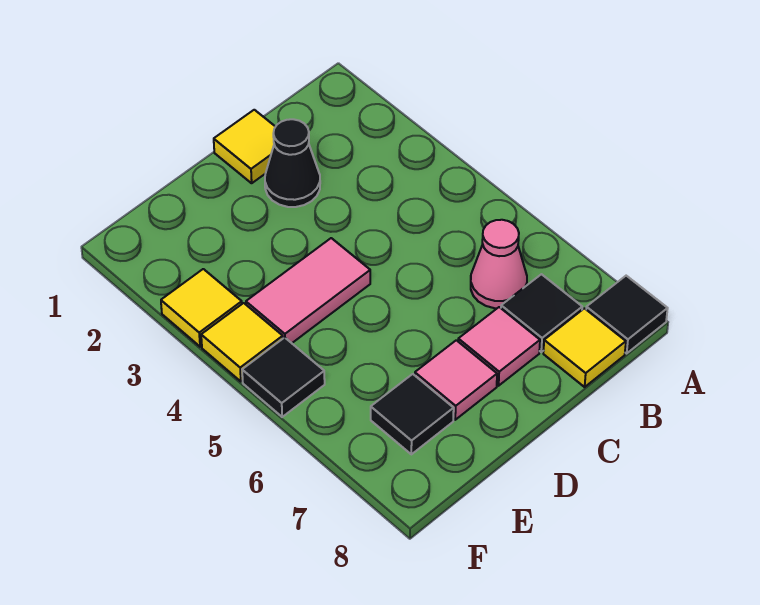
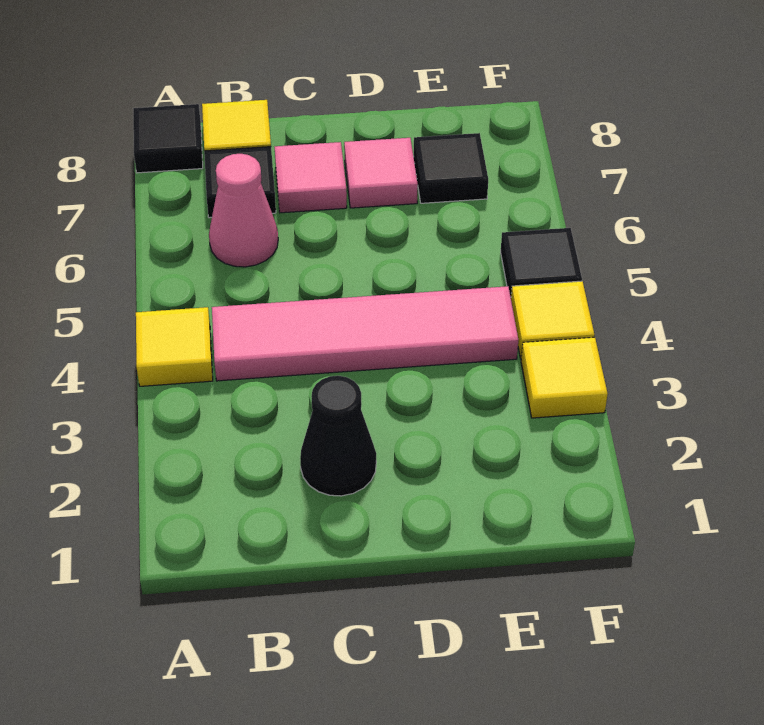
yellow 1x1 tile [214,110,275,183] -> yellow 1x1 tile moved to [136,307,213,386]
pink 1x2 tile [246,238,370,343] -> pink 1x4 tile [212,286,518,381]

